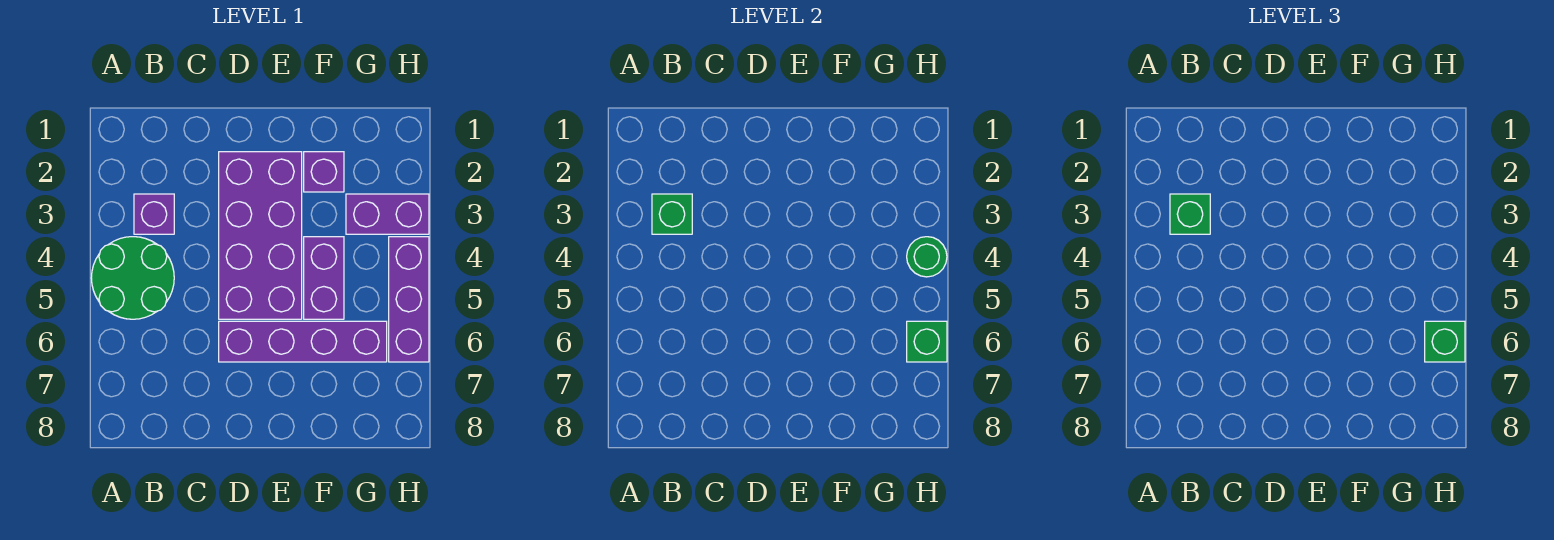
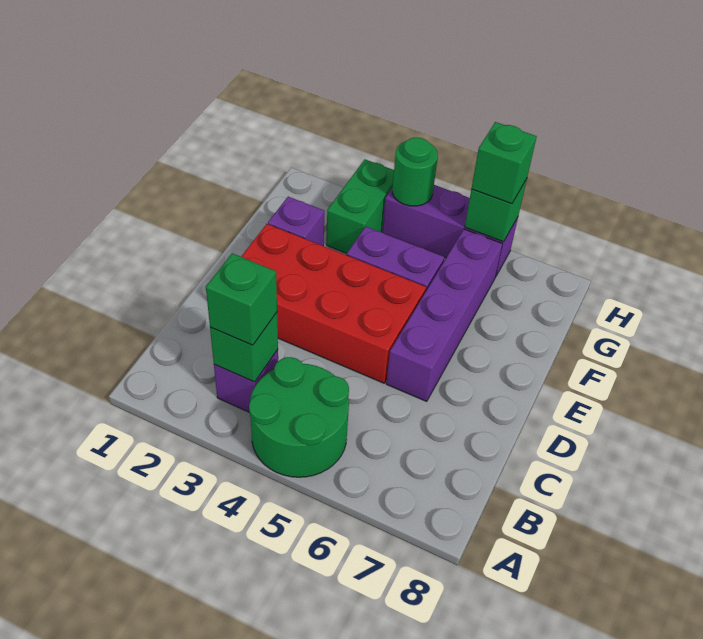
purple 2x4 brick [219,152,302,319] -> red 2x4 brick [241,224,426,383]
purple 1x2 brick [346,194,429,234] -> green 1x2 brick [326,160,394,253]

